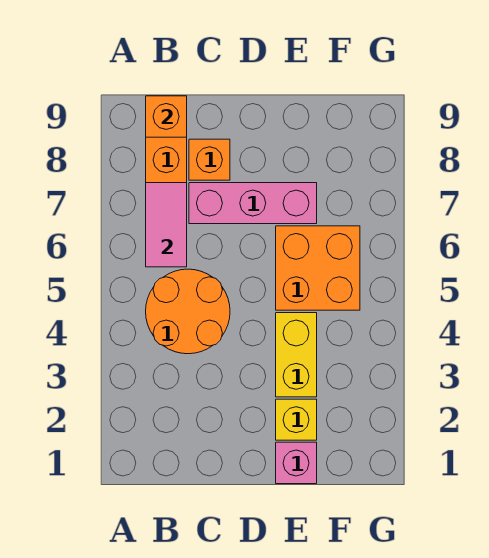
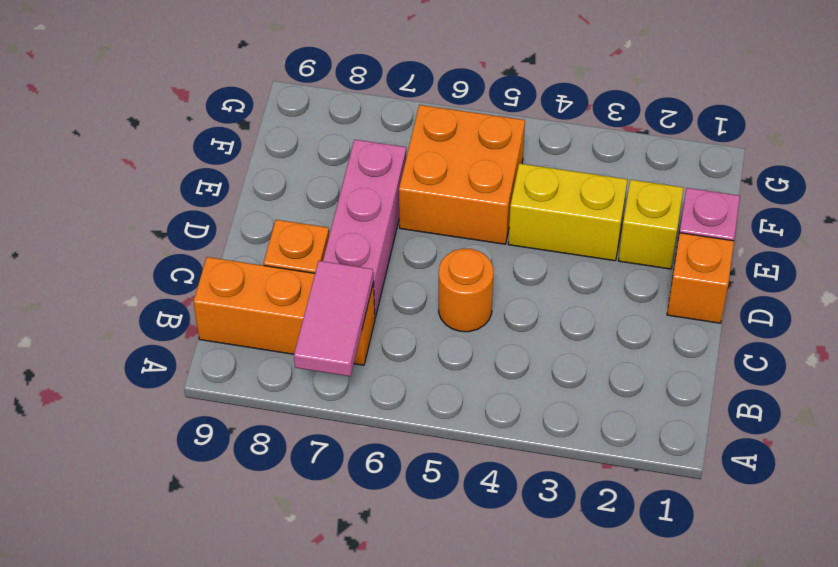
orange 2x2 round brick [146,269,230,354] -> orange 1x1 round brick [439,249,493,332]
pink 1x2 tile [146,183,187,267] -> pink 1x2 tile turned to [294,261,374,376]
orange 1x1 brick [146,96,187,137] -> orange 1x1 brick moved to [667,233,734,323]

